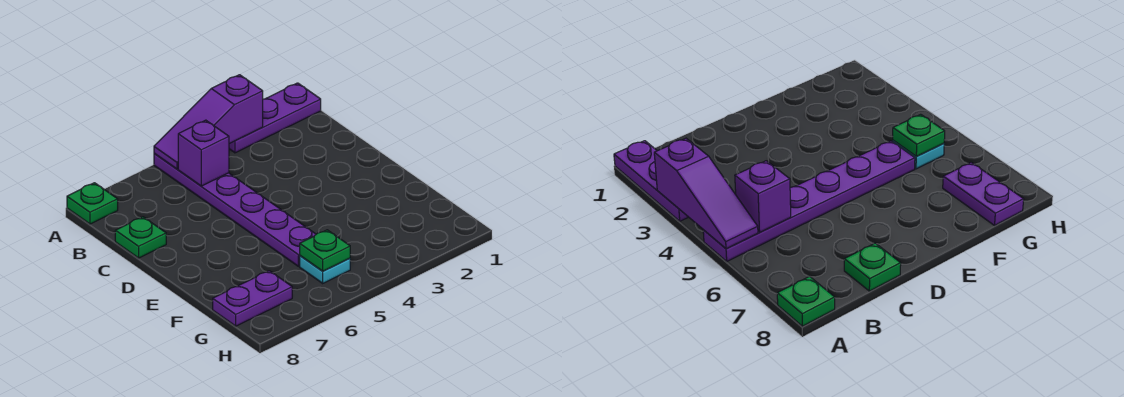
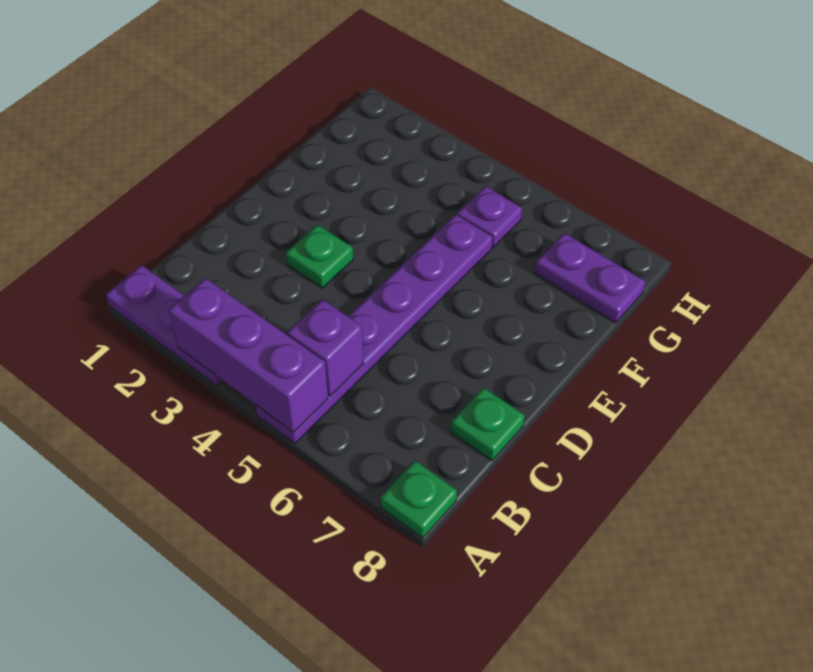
purple 1x3 slope [154,75,263,169] -> purple 1x3 brick [168,278,328,432]
cyan 1x1 plate [300,256,350,283] -> purple 1x1 plate [457,186,522,247]
green 1x1 plate [300,230,350,271] -> green 1x1 plate moved to [286,225,354,288]

